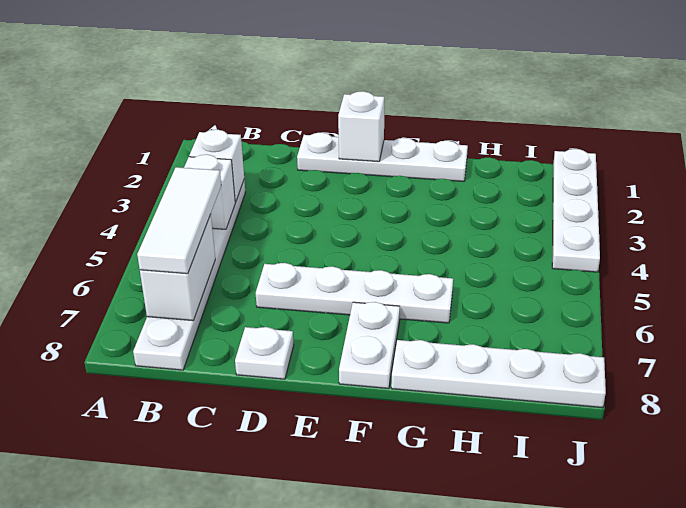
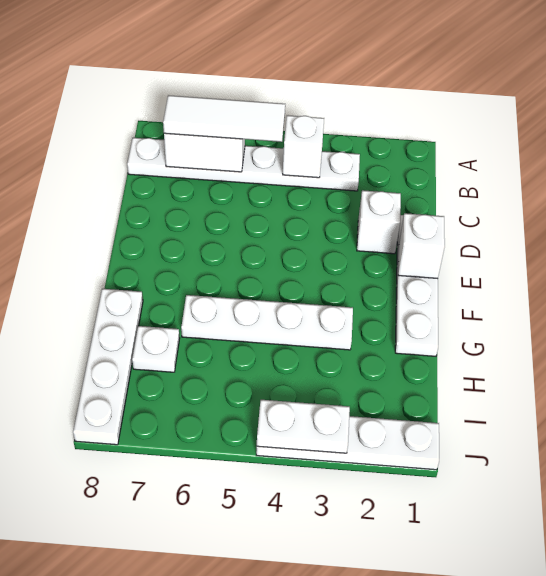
white 1x1 brick [189,130,244,203] -> white 1x1 brick moved to [357,190,401,254]
white 1x4 plate [256,263,453,323] -> white 1x4 plate turned to [181,295,353,350]
white 1x1 plate [235,327,294,379] -> white 1x1 plate moved to [132,326,180,372]
white 1x2 plate [339,302,400,388] -> white 1x2 plate moved to [257,400,350,453]

